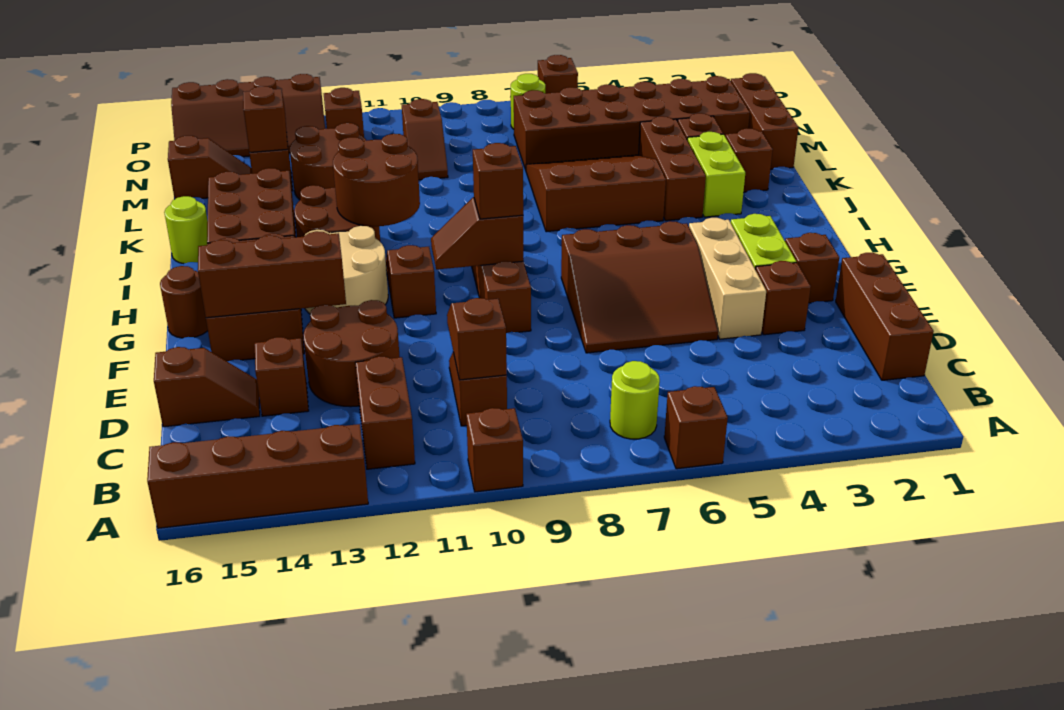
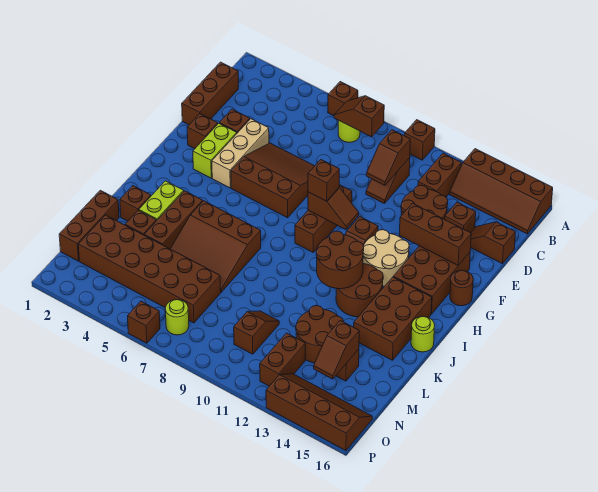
brown 1x2 slope [168,136,252,199] -> brown 1x2 slope moved to [334,96,384,137]
brown 1x1 brick [324,88,364,137] -> brown 1x2 brick [260,333,305,386]

